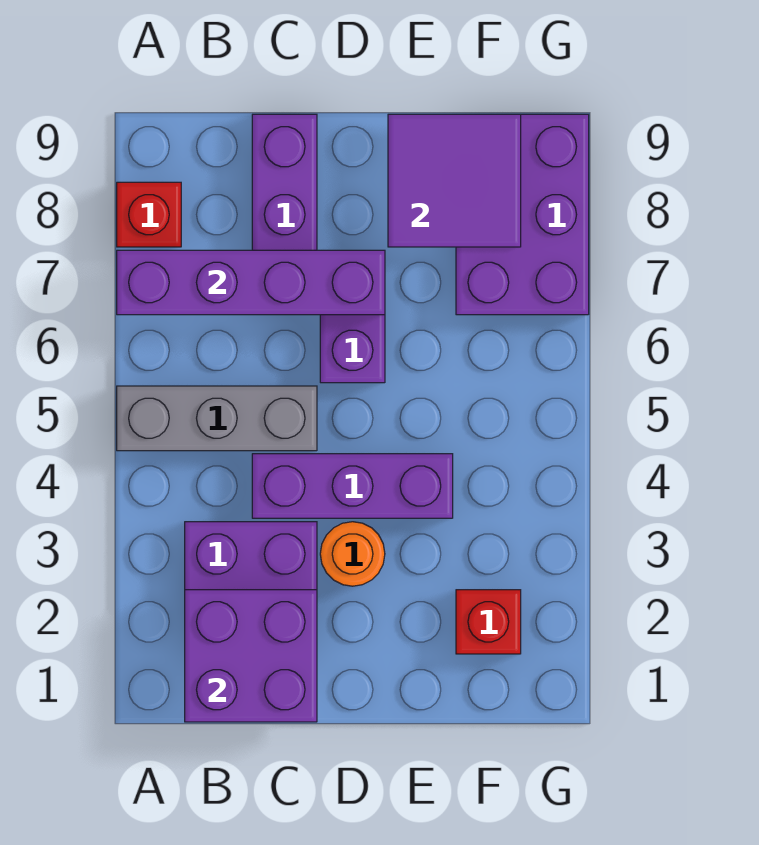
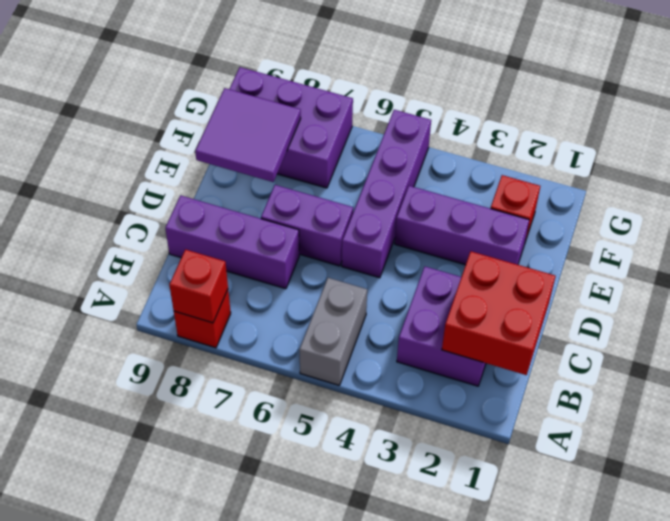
grey 1x3 brick [117,386,317,451] -> grey 1x2 brick [299,278,367,385]
purple 1x4 brick [117,250,385,315] -> purple 1x4 brick moved to [342,110,431,278]
none -> red 1x1 brick [169,249,228,323]
purple 2x2 brick [185,590,317,722] -> red 2x2 brick [442,251,555,375]
purple 1x3 brick [252,454,453,518] -> purple 1x3 brick turned to [395,186,529,265]
orange 1x1 round brick [320,522,385,586] -> none

